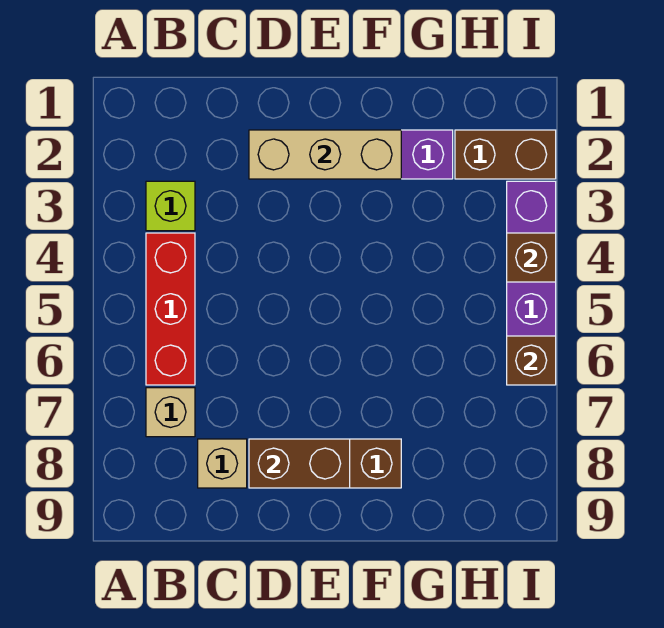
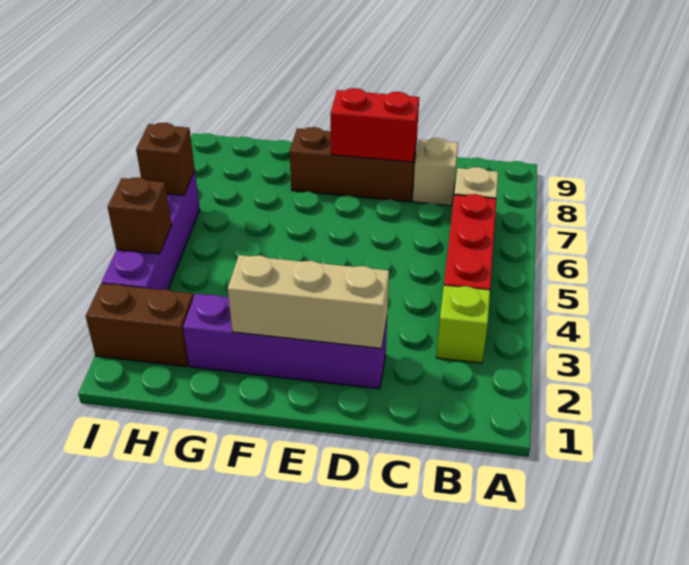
brown 1x2 brick [249,439,350,488] -> red 1x2 brick [331,88,419,162]

